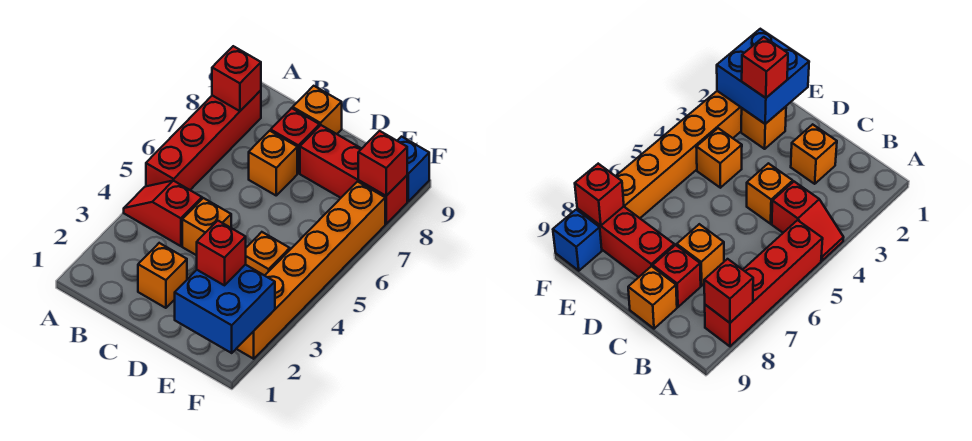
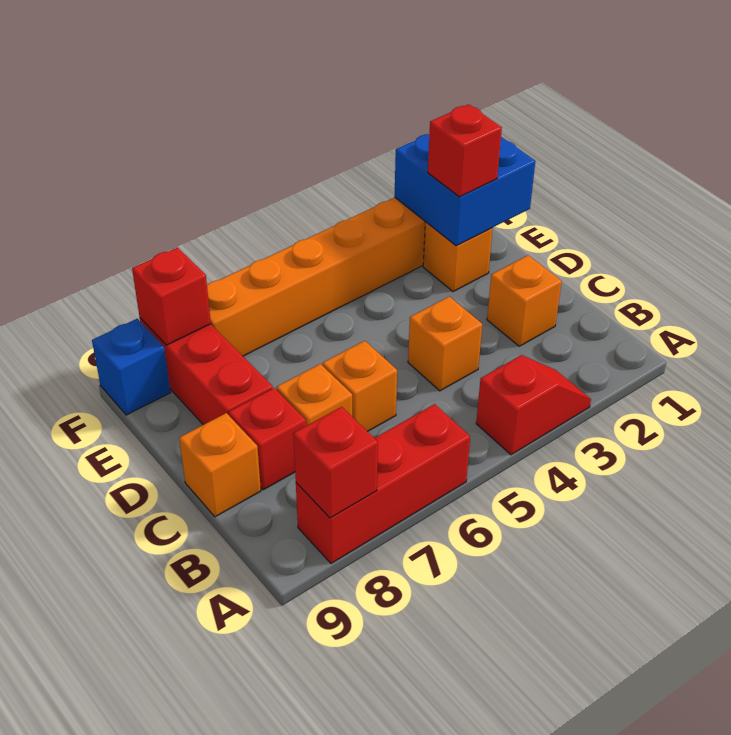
red 1x2 slope [124,181,202,246] -> red 1x2 slope turned to [476,355,591,455]
red 1x4 brick [146,90,261,190] -> red 1x3 brick [296,404,470,563]
orange 1x1 brick [245,232,290,276] -> orange 1x1 brick moved to [323,341,397,432]

